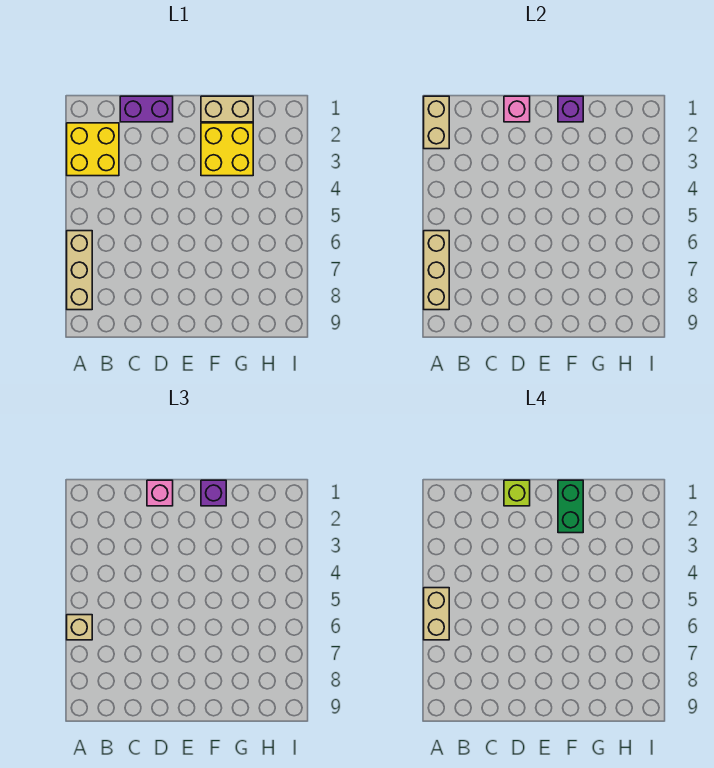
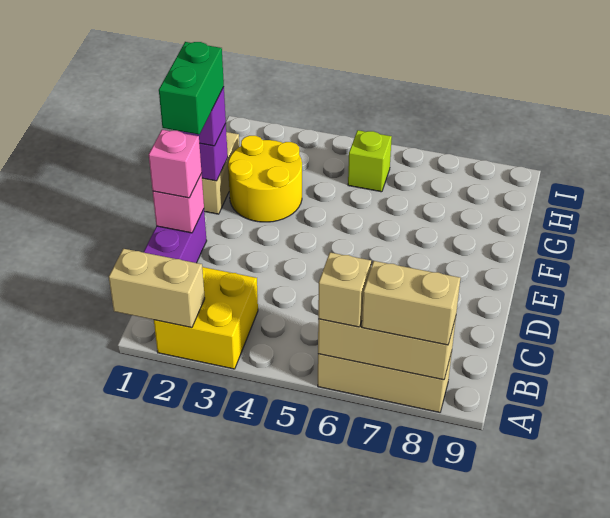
tan 1x2 brick [424,588,449,640] -> tan 1x2 brick moved to [362,261,460,345]
lime 1x1 brick [504,480,530,506] -> lime 1x1 brick moved to [348,130,392,192]
green 1x2 brick [558,480,583,533] -> green 1x2 brick turned to [159,42,224,134]
yellow 2x2 brick [201,123,253,176] -> yellow 2x2 round brick [228,136,302,222]

